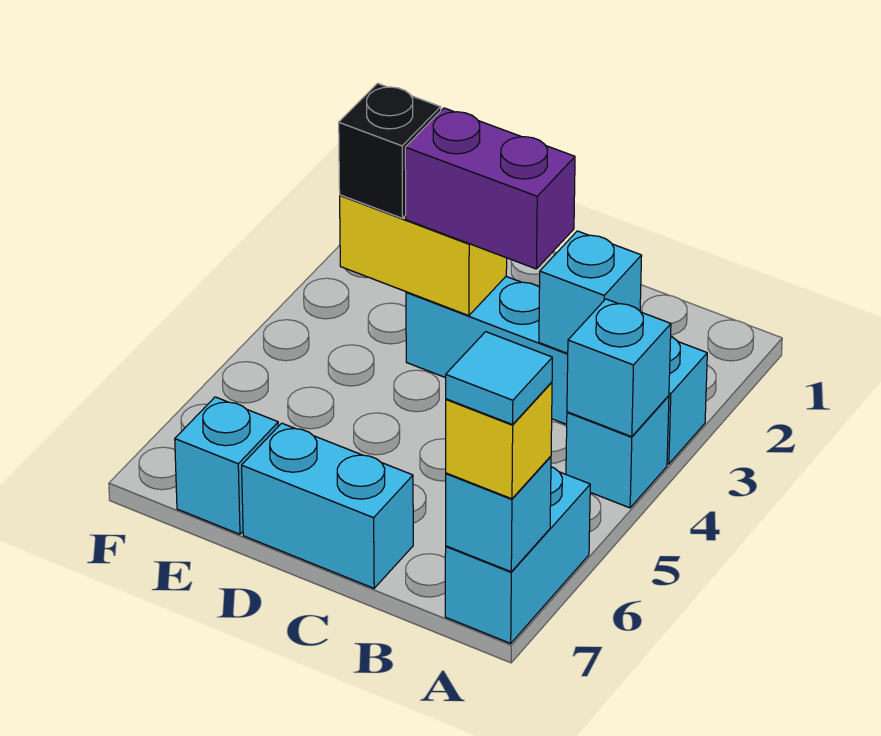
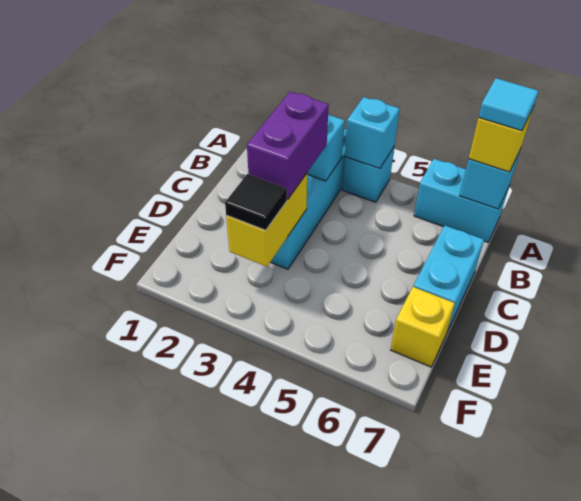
black 1x1 brick [339,83,441,218] -> black 1x1 tile [225,174,287,230]
cyan 1x1 brick [175,397,278,534] -> yellow 1x1 brick [391,287,455,367]

